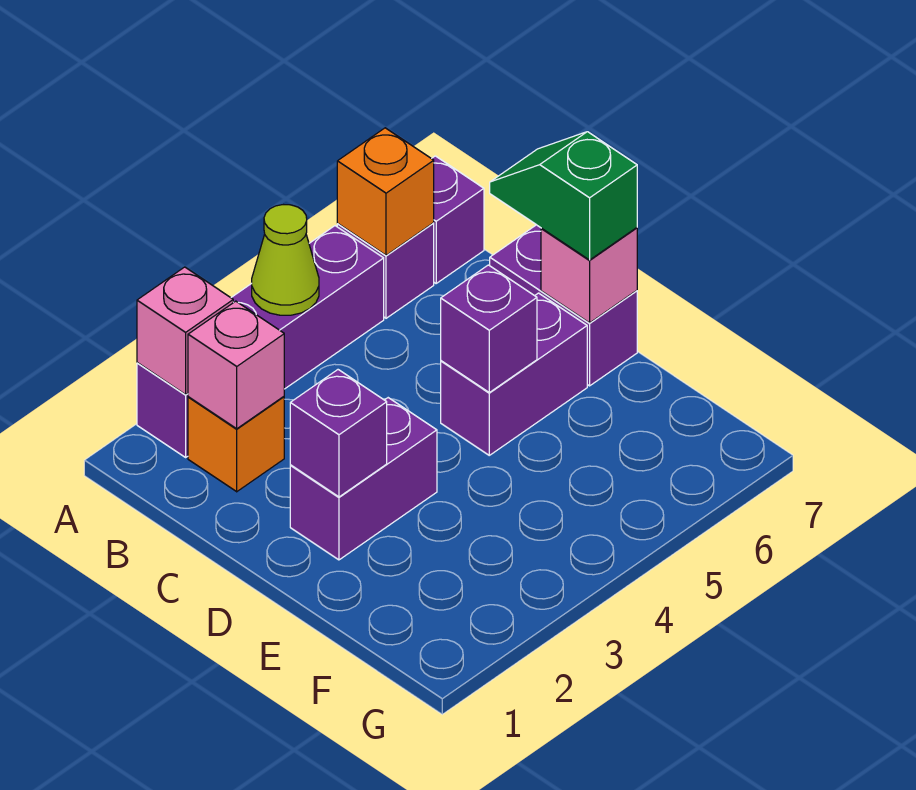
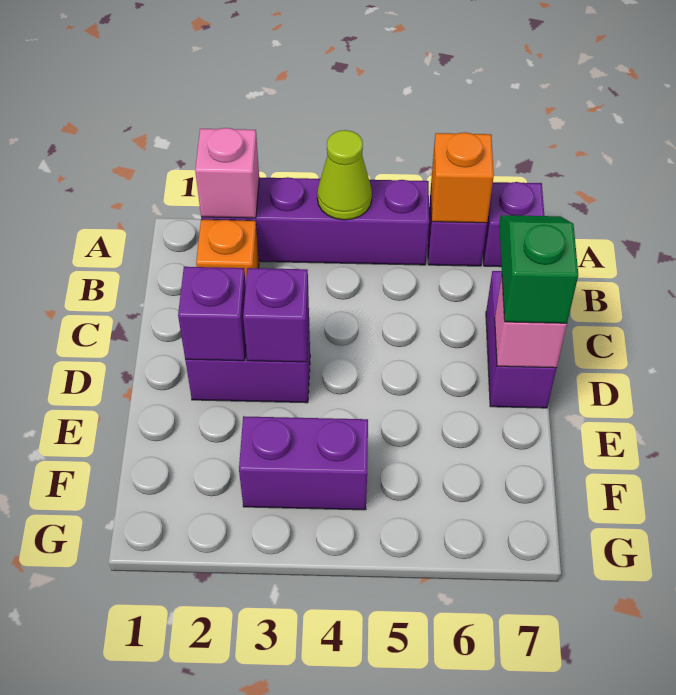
pink 1x1 brick [188,301,284,429] -> none
purple 1x2 brick [441,293,587,455] -> purple 1x2 brick moved to [239,416,368,510]
purple 1x1 brick [441,265,537,392] -> purple 1x1 brick moved to [243,268,309,362]

